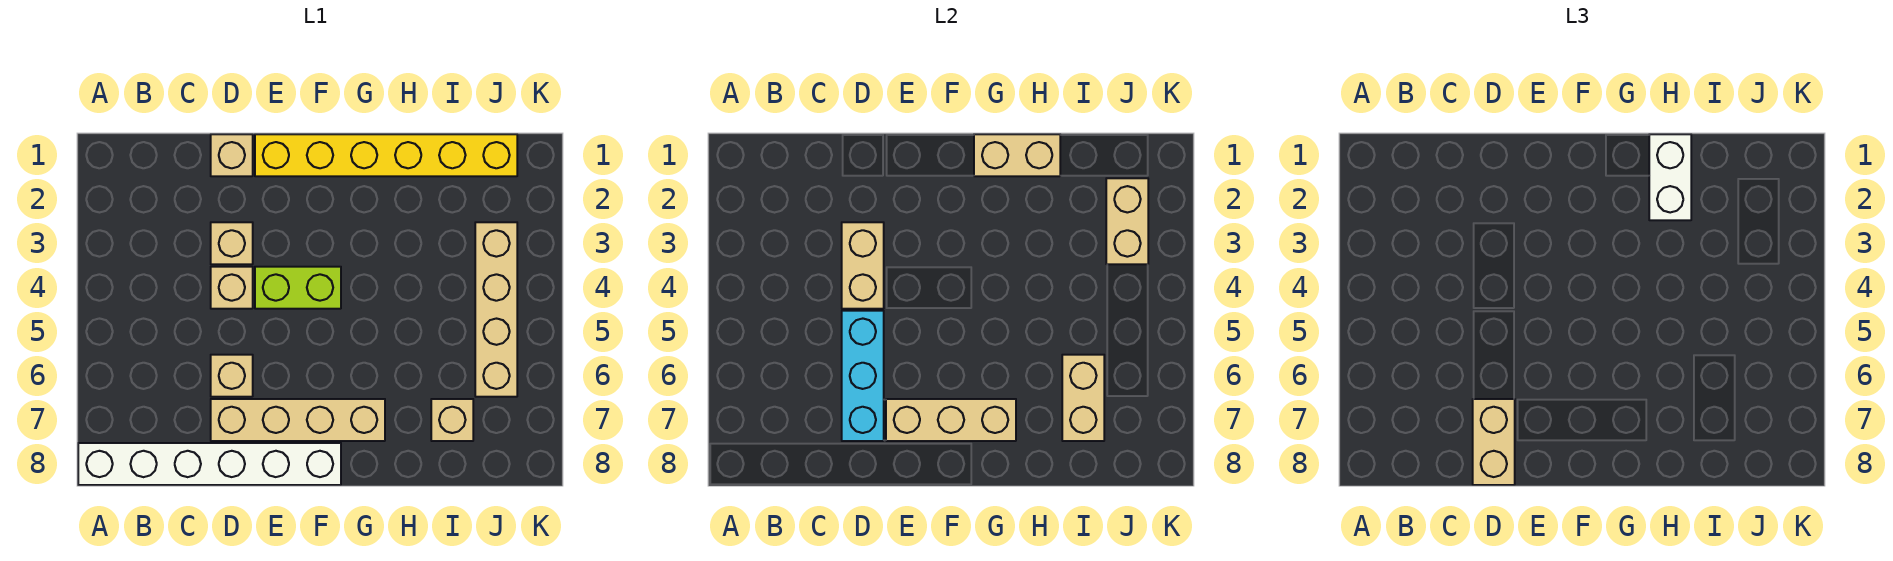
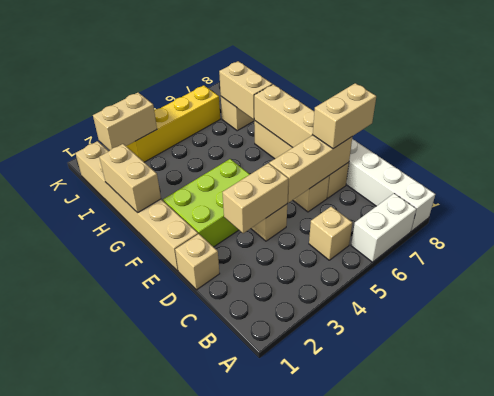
tan 1x1 brick [211,222,253,264] -> tan 1x1 brick moved to [309,206,352,260]
cyan 1x3 brick [842,311,884,441] -> tan 1x3 brick [269,135,352,203]
yellow 1x6 brick [255,134,517,176] -> tan 1x6 brick [75,141,198,271]
lime 1x2 brick [255,267,341,309] -> lime 2x3 brick [163,159,250,247]
white 1x2 brick [1649,134,1691,220] -> white 1x2 brick moved to [351,193,416,262]
tan 1x2 brick [1062,355,1104,441] -> tan 1x2 brick turned to [219,61,272,119]
tan 1x4 brick [475,222,517,397] -> yellow 1x4 brick [126,85,220,162]

